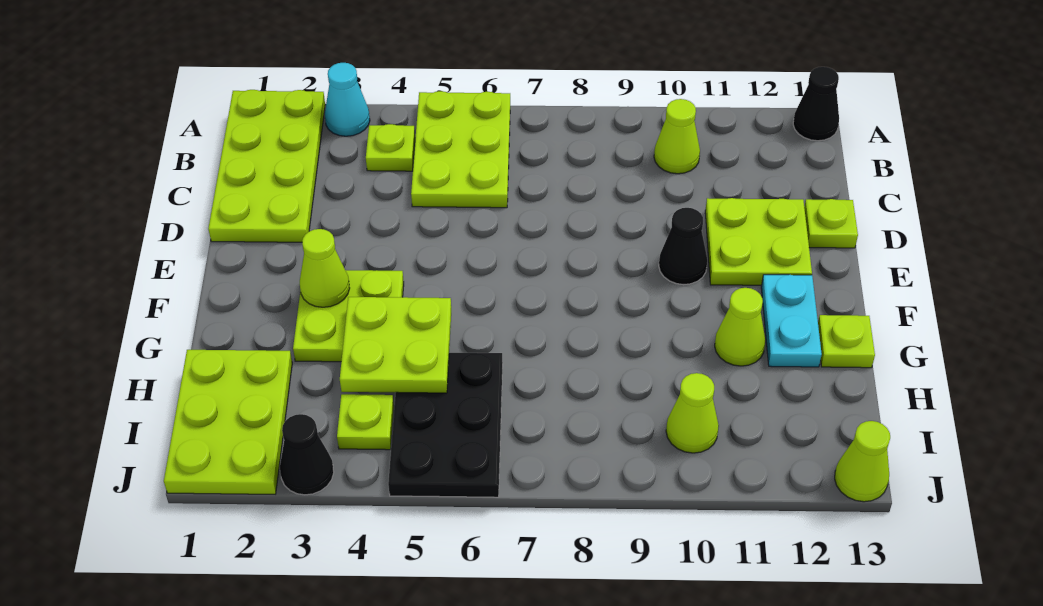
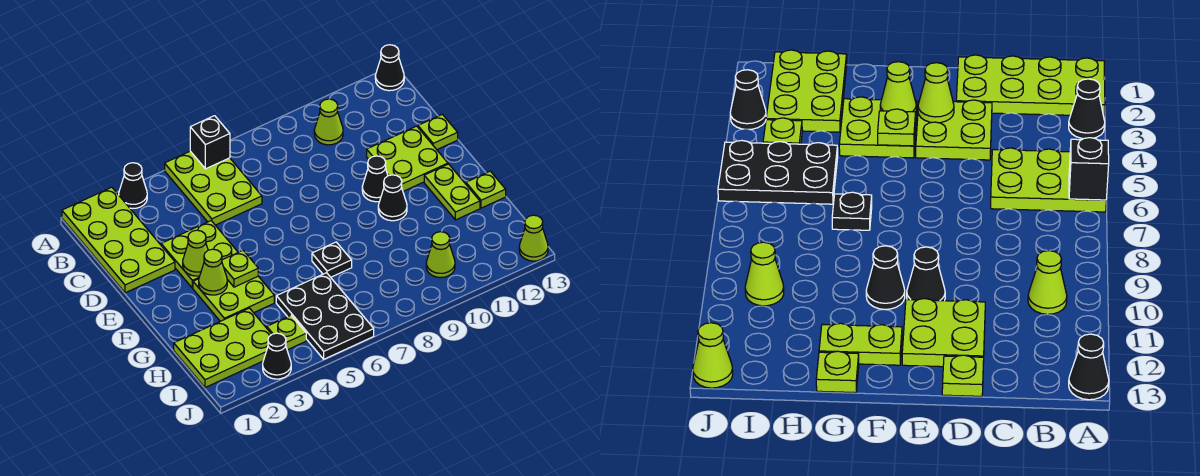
cyan 1x1 cone [325,63,370,136] -> black 1x1 cone [119,163,147,209]
none -> black 1x1 brick [190,116,230,169]
lime 1x1 plate [366,124,415,171] -> lime 1x1 plate moved to [222,251,258,287]
none -> black 1x1 cone [378,175,407,221]
cyan 1x2 plate [761,275,822,367] -> lime 1x2 plate [424,164,480,220]
lime 2x2 plate [340,297,451,393] -> lime 2x2 plate moved to [161,221,238,288]
none -> black 1x1 plate [312,242,352,277]
lime 1x1 cone [715,288,765,366] -> lime 1x1 cone moved to [183,230,208,276]
lime 2x3 plate [164,350,292,494] -> lime 2x3 plate turned to [174,308,272,388]

